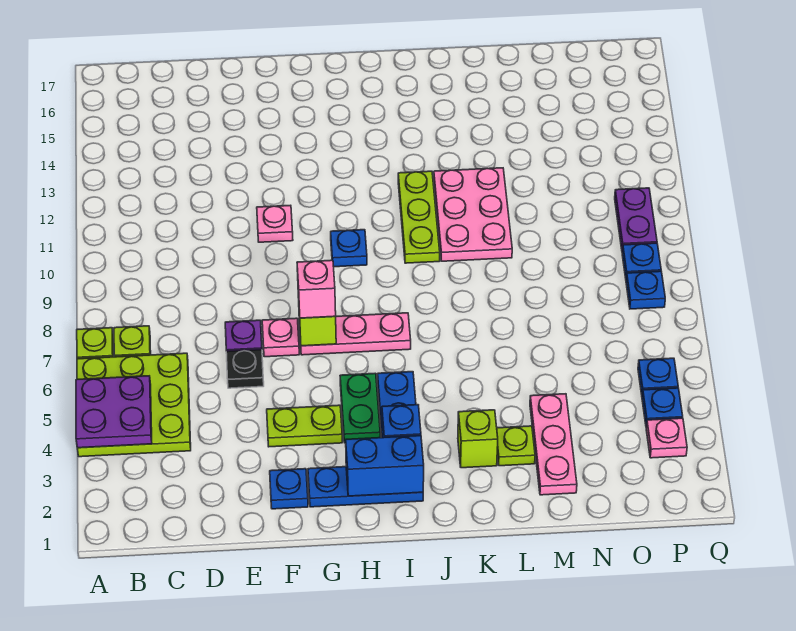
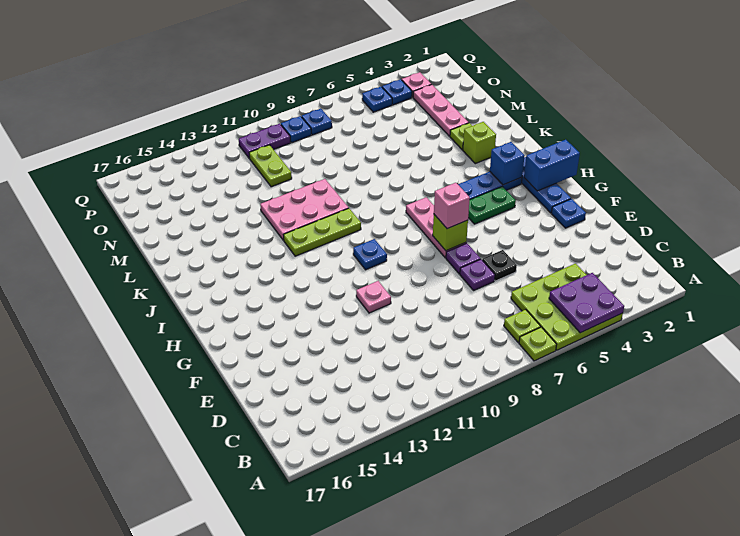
lime 1x2 plate [267,405,342,447] -> lime 1x2 plate moved to [249,145,292,187]
pink 1x1 plate [262,318,299,357] -> purple 1x1 plate [446,243,481,274]
blue 1x2 brick [346,436,424,496] -> blue 1x2 brick turned to [524,140,580,191]
pink 1x3 plate [530,394,577,495] -> pink 1x3 plate turned to [413,85,469,136]

